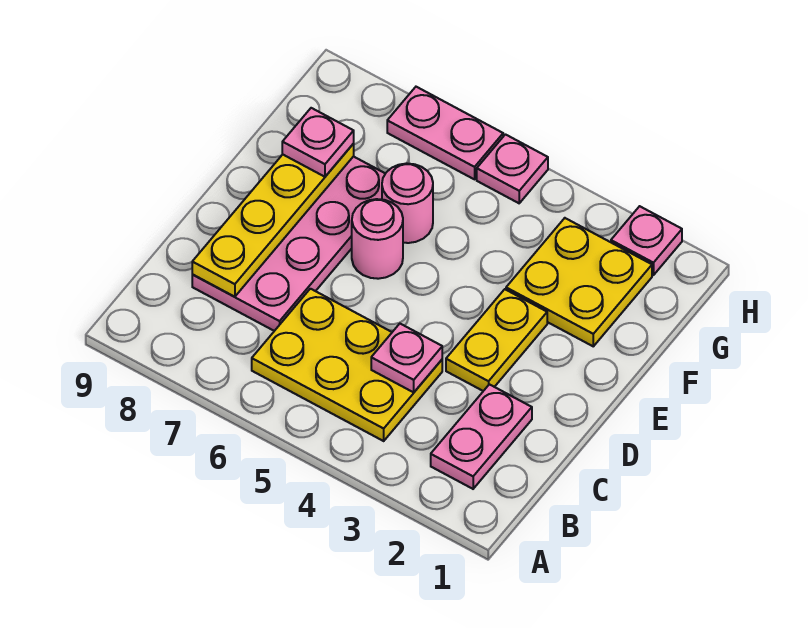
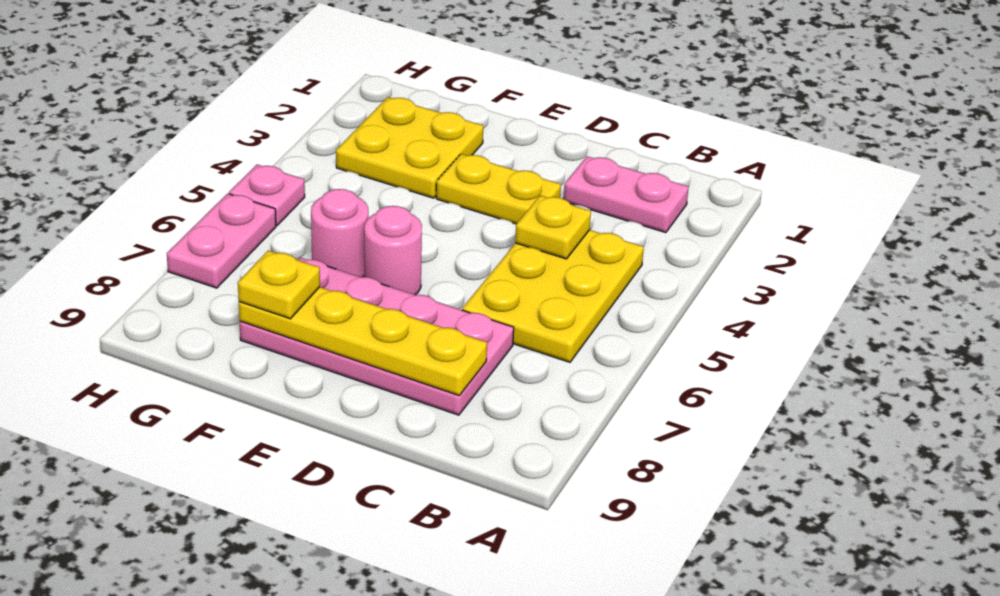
pink 1x1 plate [371,324,442,392] -> yellow 1x1 plate [515,195,591,259]
pink 1x1 plate [282,108,354,177] -> yellow 1x1 plate [238,251,320,319]
pink 1x1 plate [611,206,682,275] -> none

